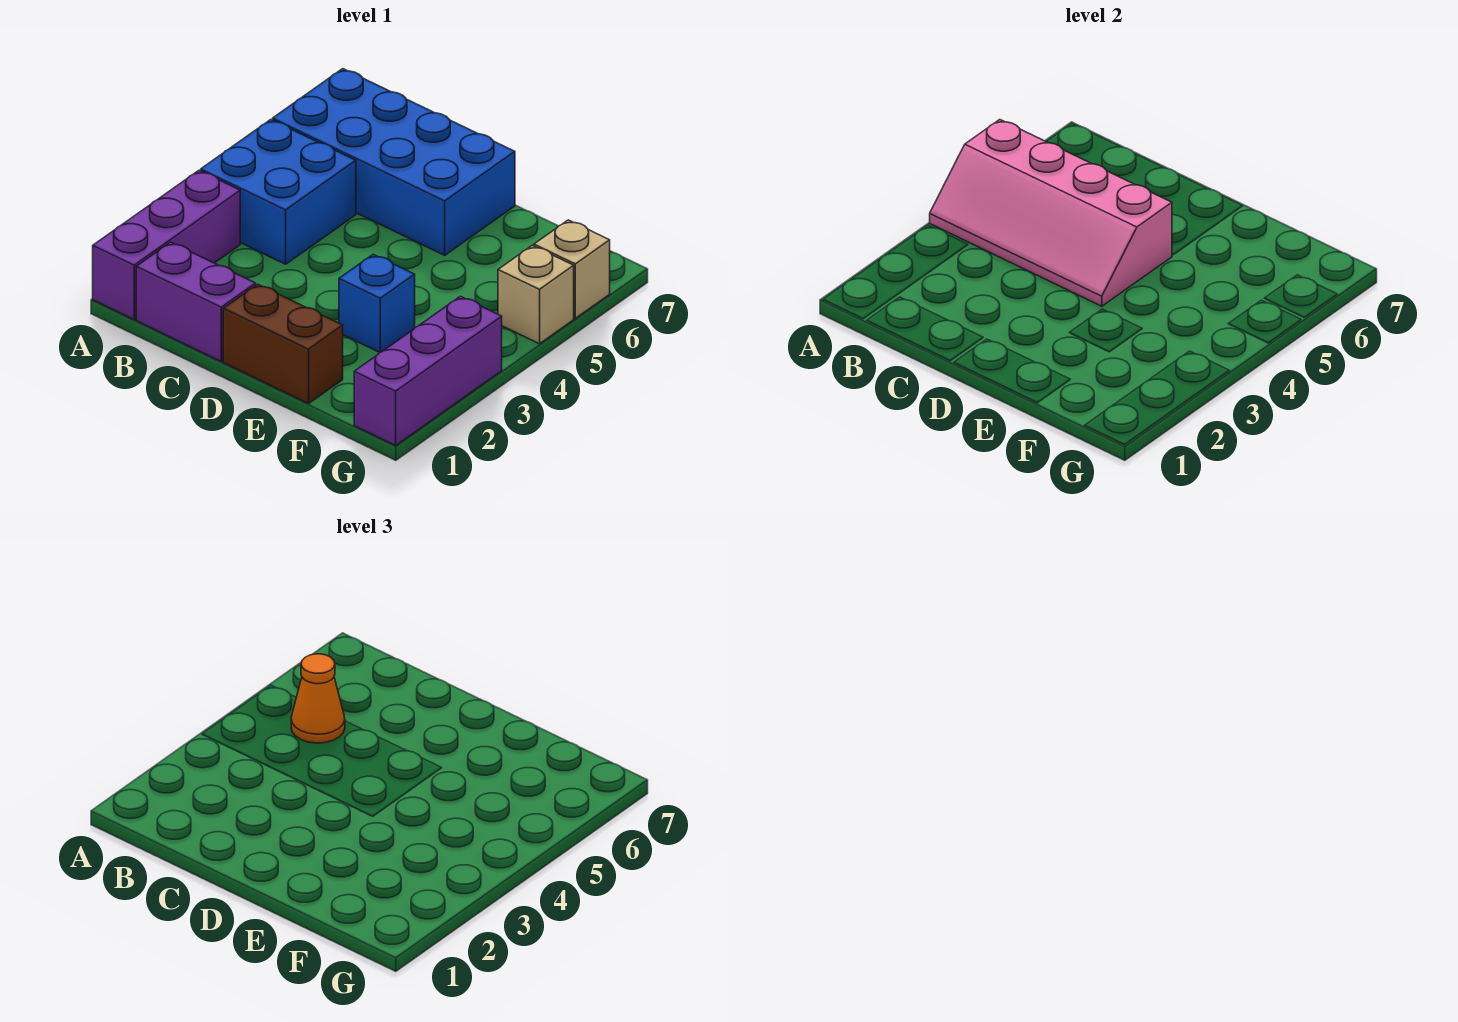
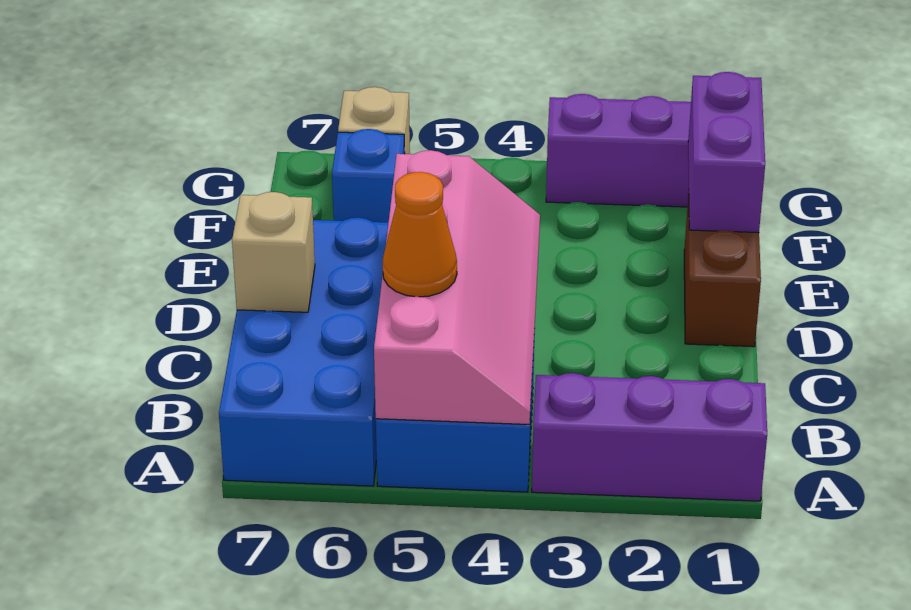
purple 1x2 brick [136,242,256,362] -> purple 1x2 brick moved to [688,72,765,233]
blue 1x1 brick [339,254,415,352] -> blue 1x1 brick moved to [332,129,405,223]
tan 1x1 brick [498,245,574,344] -> tan 1x1 brick moved to [232,192,315,312]

